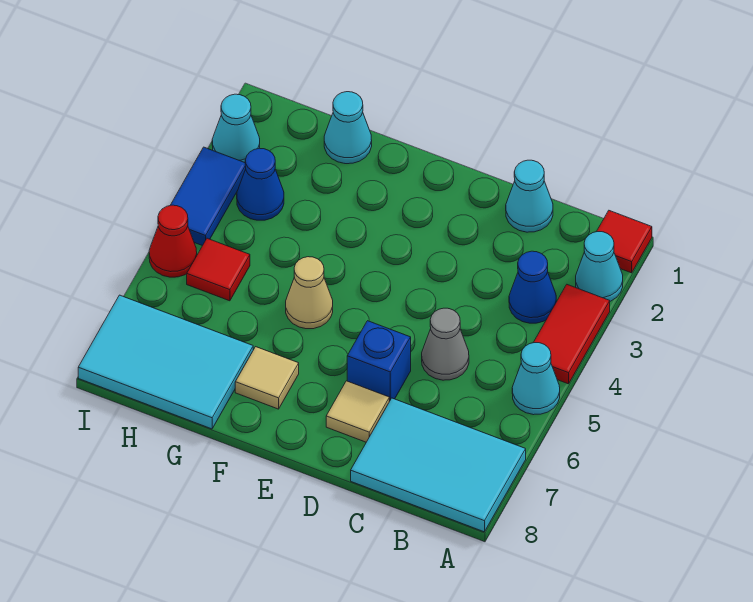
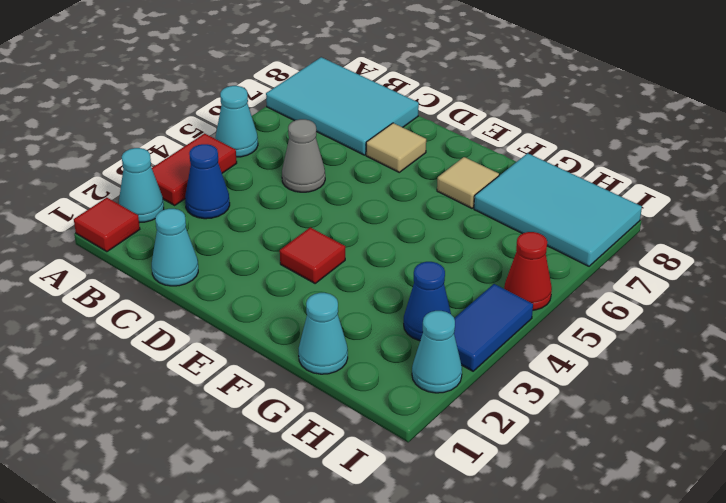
blue 1x1 brick [347,321,411,401] -> none
tan 1x1 cone [286,257,333,329] -> none
red 1x1 tile [187,238,250,301] -> red 1x1 tile moved to [280,227,345,283]

